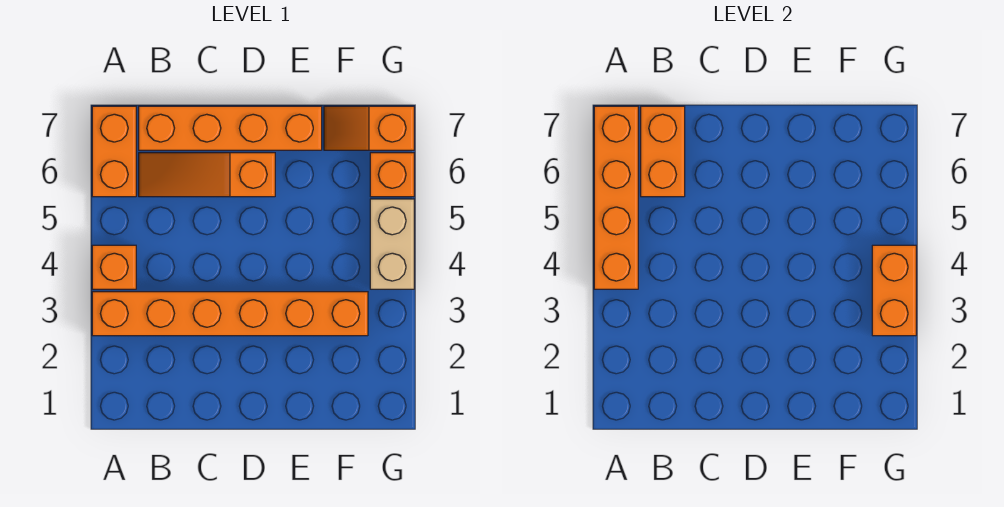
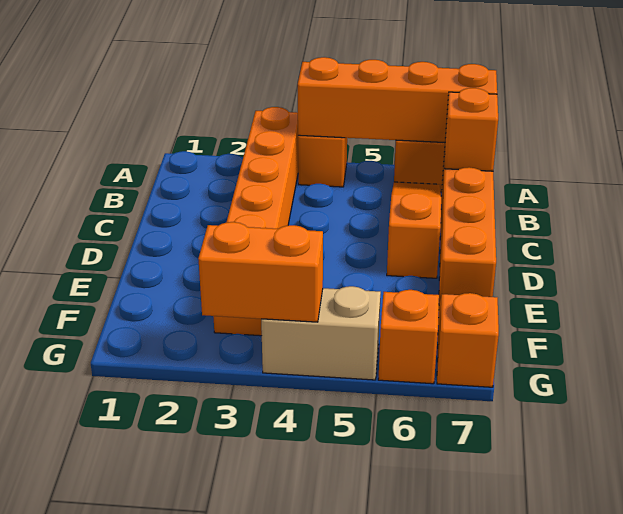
orange 1x2 brick [641,106,685,197] -> orange 1x1 brick [445,88,498,171]

